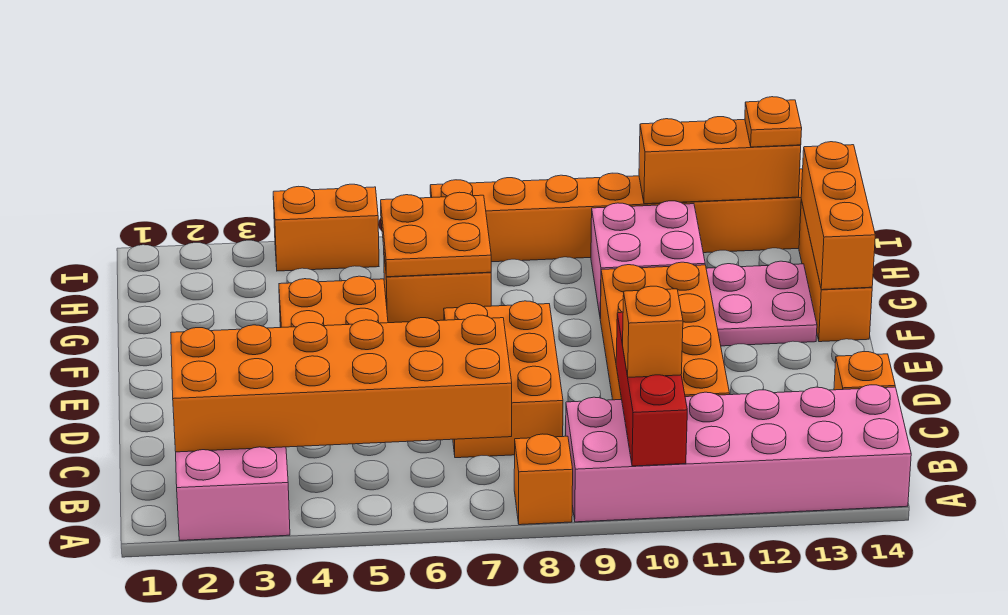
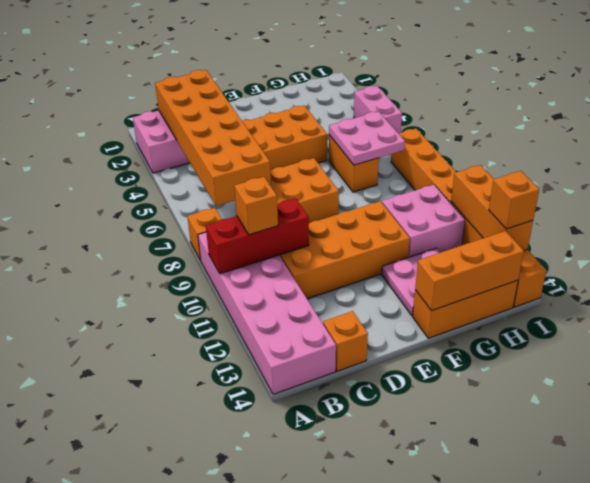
orange 2x2 plate [381,192,491,277] -> pink 2x2 plate [329,111,405,165]
orange 1x2 brick [273,184,379,271] -> pink 1x2 brick [354,86,402,133]
orange 1x1 plate [745,97,802,147] -> orange 1x1 brick [489,171,539,229]

